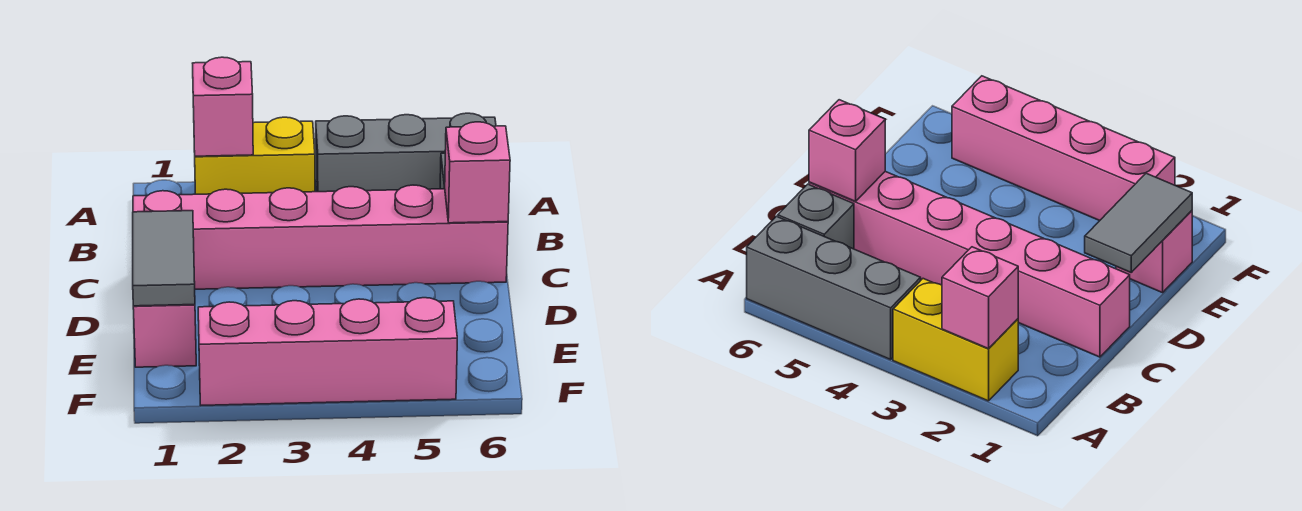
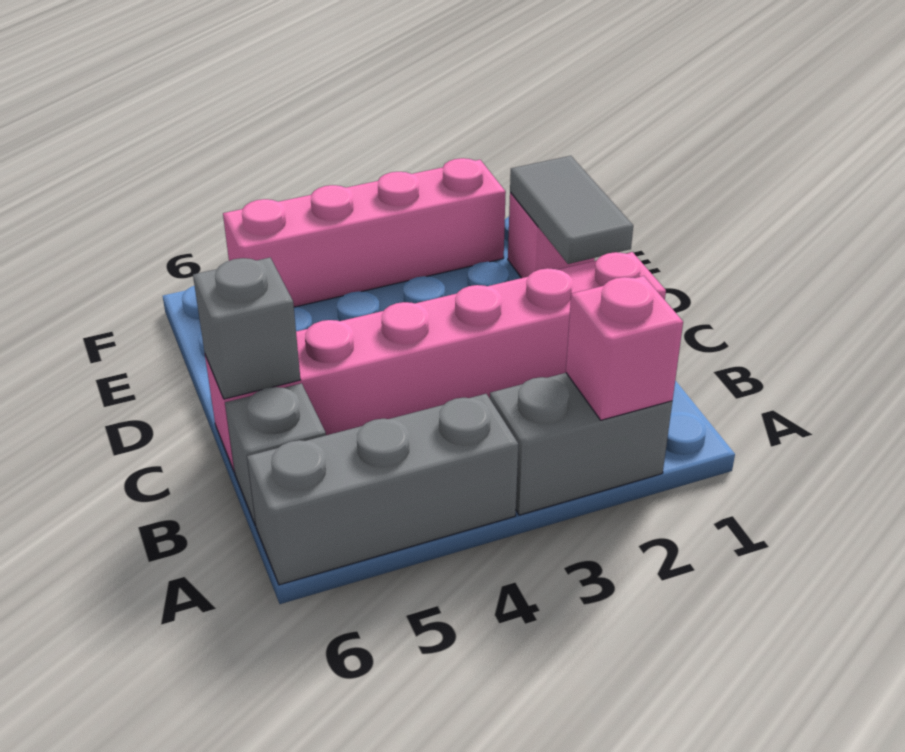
yellow 1x2 brick [194,117,315,194] -> grey 1x2 brick [490,373,672,515]
pink 1x1 brick [445,122,510,223] -> grey 1x1 brick [193,258,300,399]

